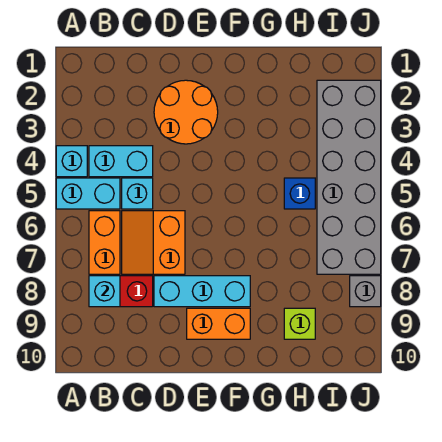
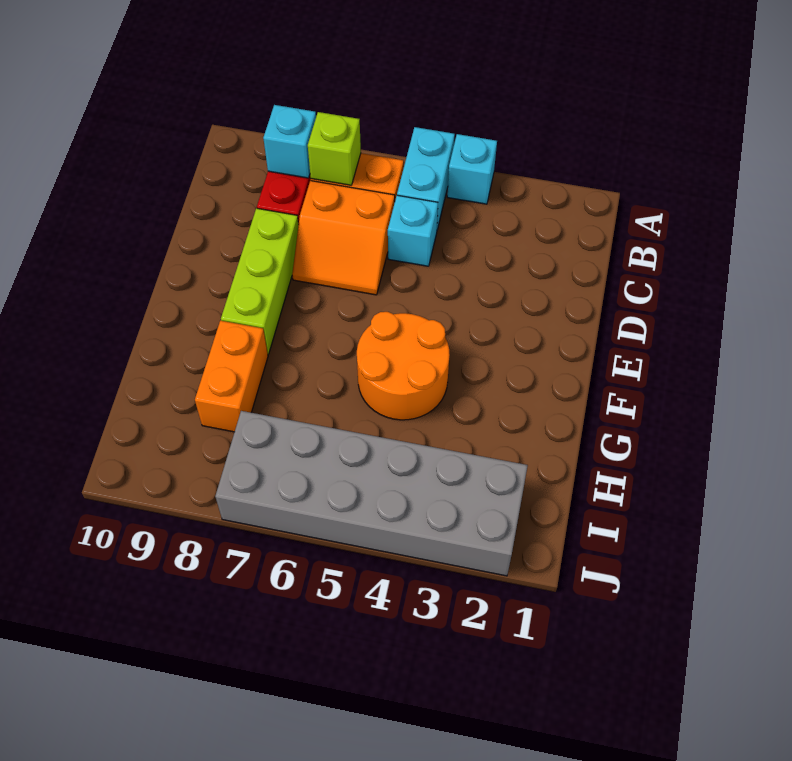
cyan 1x2 brick [89,146,153,177] -> none
orange 2x2 slope [122,211,185,274] -> orange 2x2 slope turned to [292,181,395,295]
orange 2x2 round brick [154,80,218,144] -> orange 2x2 round brick moved to [357,312,450,420]
cyan 1x3 brick [154,276,250,307] -> lime 1x3 brick [221,208,299,354]
orange 1x2 brick [187,308,250,339] -> orange 1x2 brick moved to [195,321,268,432]
blue 1x1 brick [284,178,315,209] -> none
lime 1x1 brick [284,308,315,339] -> lime 1x1 brick moved to [308,112,361,185]
grey 1x1 brick [350,276,381,307] -> none

